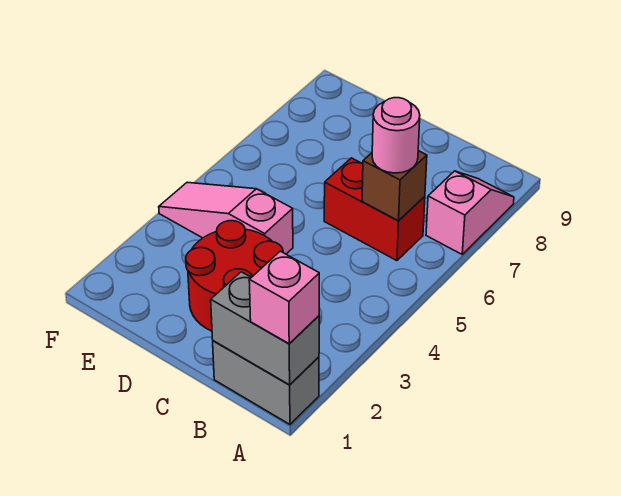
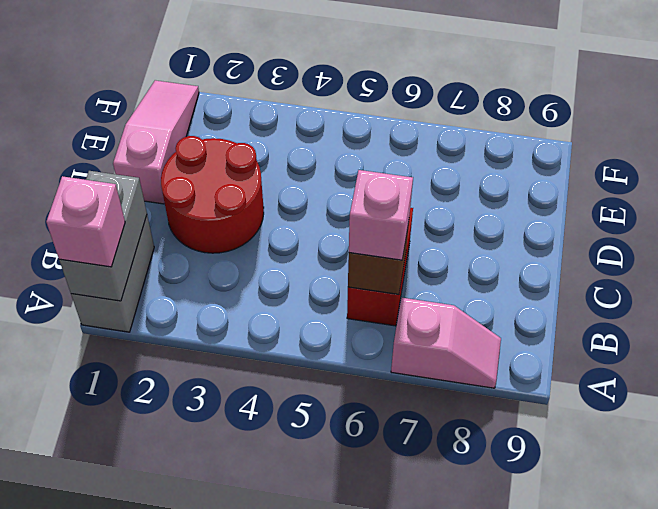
pink 1x1 round brick [372,98,420,173] -> pink 1x1 brick [349,170,413,260]
pink 1x3 slope [159,182,293,254] -> pink 1x3 slope moved to [113,80,199,204]

